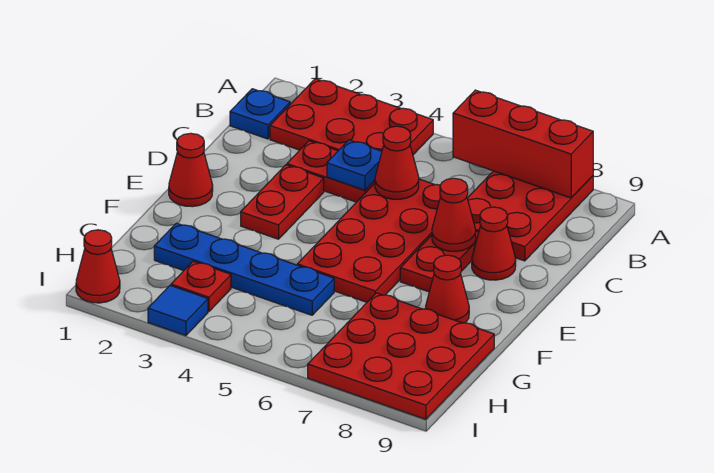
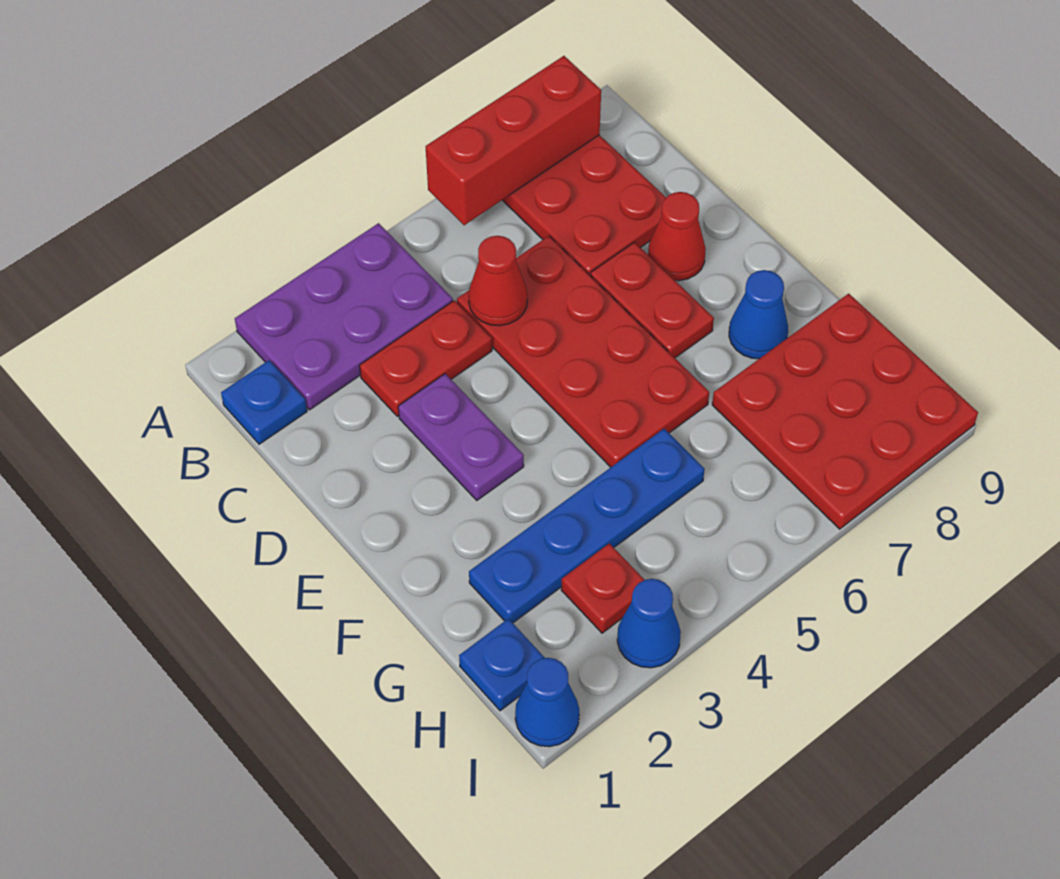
red 2x3 plate [270,79,433,155] -> purple 2x3 plate [235,223,453,410]
blue 1x1 plate [327,140,382,190] -> blue 1x1 plate moved to [459,619,545,711]
red 1x2 plate [241,165,324,239] -> purple 1x2 plate [398,374,524,500]
red 1x1 cone [432,178,476,251] -> none
red 1x1 cone [169,133,213,207] -> none
red 1x1 cone [426,255,469,323] -> blue 1x1 cone [729,270,788,359]
red 1x1 cone [76,230,120,303] -> blue 1x1 cone [515,658,579,747]
blue 1x1 tile [148,285,208,336] -> blue 1x1 cone [617,579,681,668]

